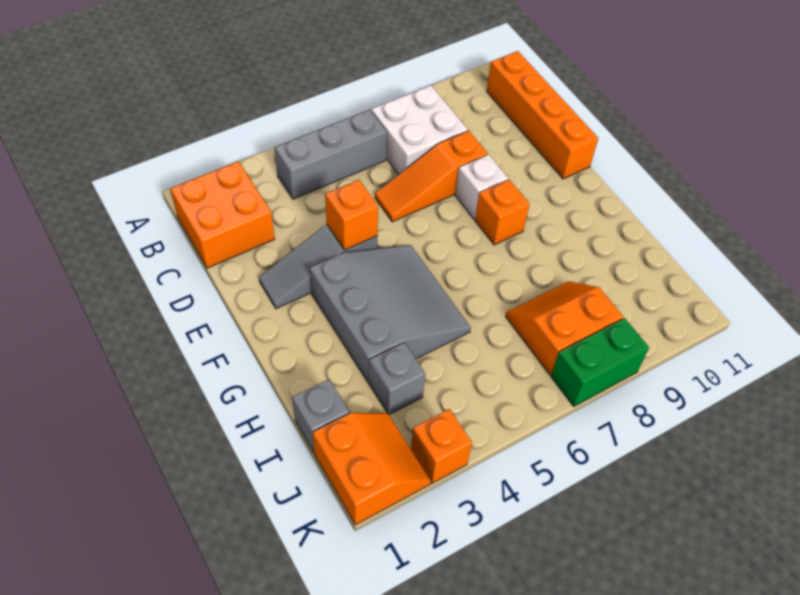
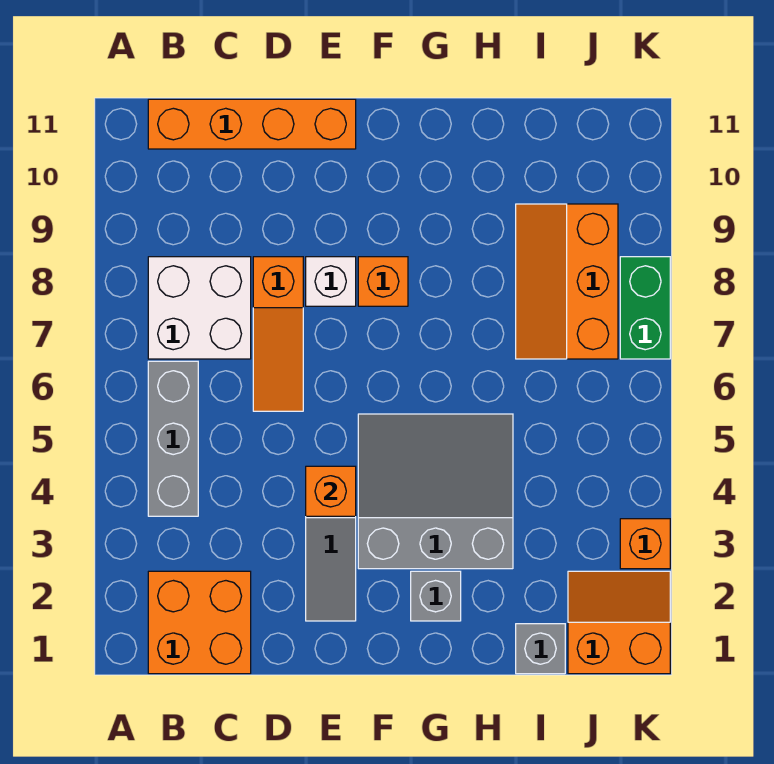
grey 1x1 brick [369,343,425,414] -> grey 1x1 brick moved to [411,571,461,621]
orange 2x2 slope [506,281,623,375] -> orange 2x3 slope [516,204,618,359]

